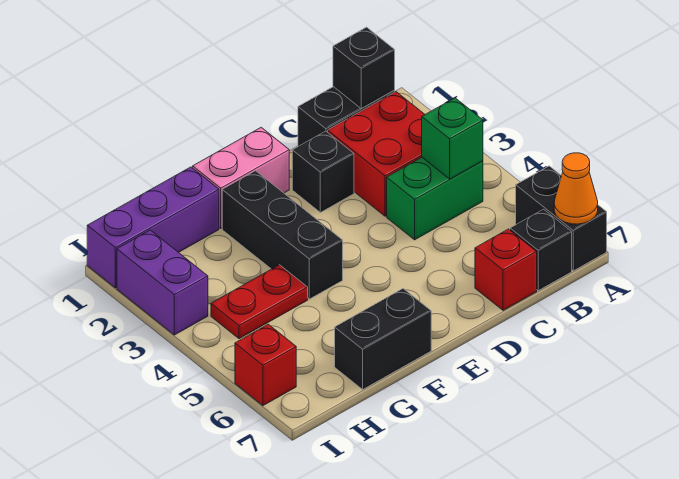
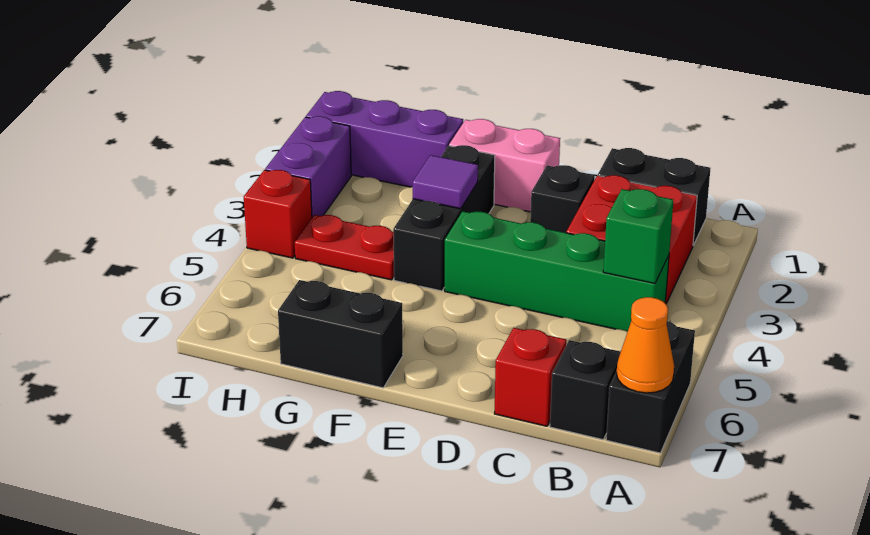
black 1x1 brick [333,27,395,109] -> none
green 1x2 brick [387,157,483,240] -> green 1x4 brick [445,211,669,332]
none -> purple 1x1 tile [413,155,478,209]
red 1x1 brick [235,324,296,405] -> red 1x1 brick moved to [244,170,312,258]

